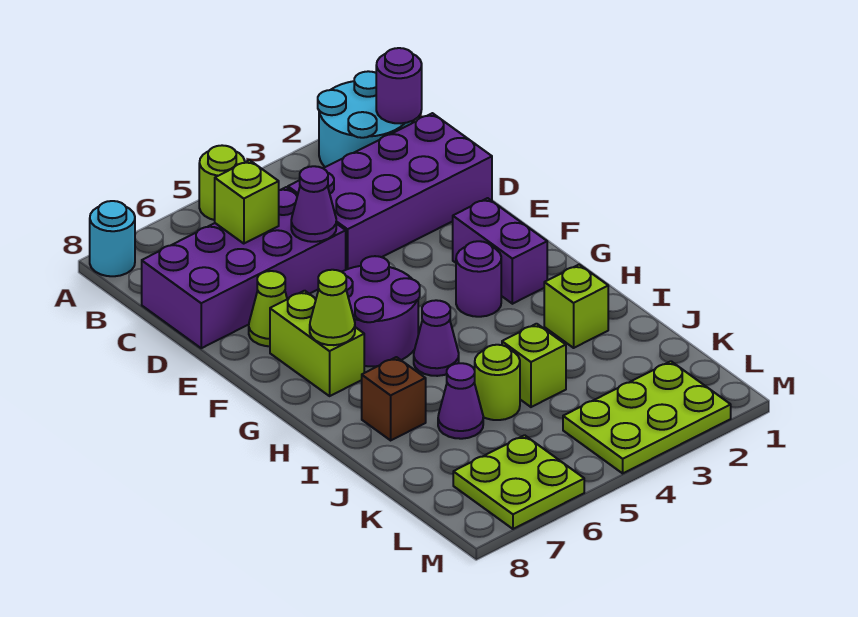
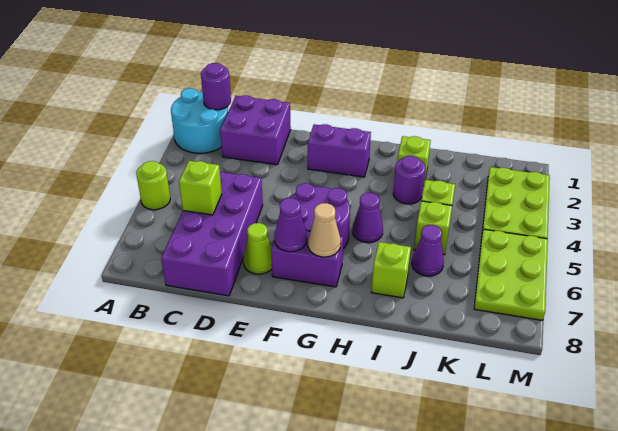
cyan 1x1 round brick [90,201,135,276] -> none
purple 2x4 brick [288,113,492,270] -> purple 2x2 brick [220,95,291,165]
purple 1x1 cone [291,166,336,242] -> purple 1x1 cone moved to [274,198,307,252]
lime 1x2 brick [270,291,364,396] -> purple 1x2 brick [271,231,343,287]
purple 1x1 round brick [456,241,501,317] -> purple 1x1 round brick moved to [393,156,425,204]
lime 1x1 cone [310,270,355,345] -> tan 1x1 cone [308,203,341,257]
brown 1x1 brick [362,357,426,440] -> lime 1x1 brick [371,242,411,298]
lime 1x1 round brick [474,345,520,420] -> lime 1x1 brick [414,201,452,255]
lime 2x2 plate [453,435,584,529] -> lime 2x3 plate [474,229,548,320]

